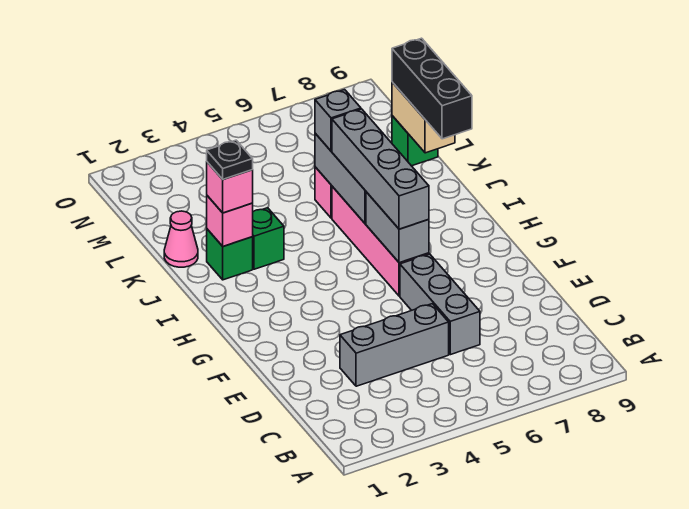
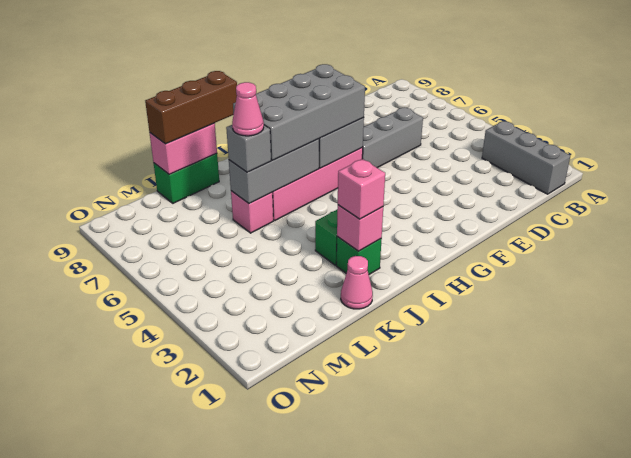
grey 1x3 brick [340,304,449,386] -> grey 1x3 brick moved to [482,121,570,194]
grey 1x4 brick [332,109,429,229] -> grey 2x4 brick [233,64,365,160]
black 1x1 plate [207,140,253,179] -> none
black 1x3 brick [392,38,472,139] -> brown 1x3 brick [145,71,237,144]
none -> pink 1x1 cone [232,82,264,136]
tan 1x2 brick [392,82,455,153] -> pink 1x2 brick [150,123,217,174]
green 1x1 brick [392,116,438,166] -> green 1x2 brick [154,153,219,203]

